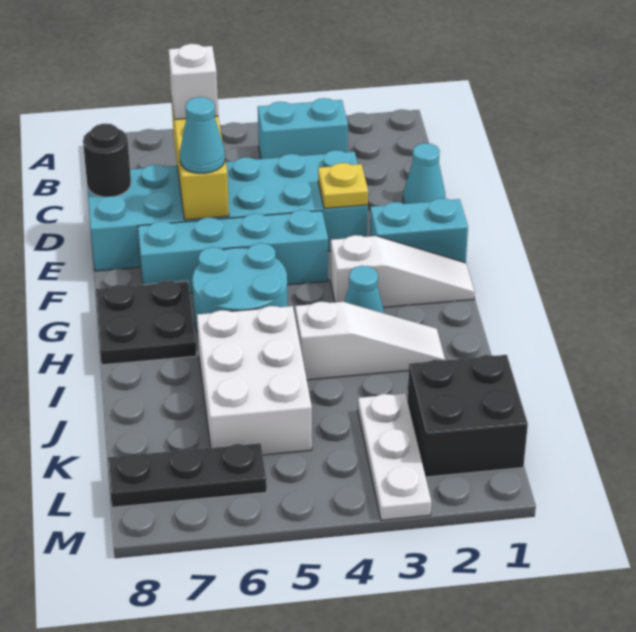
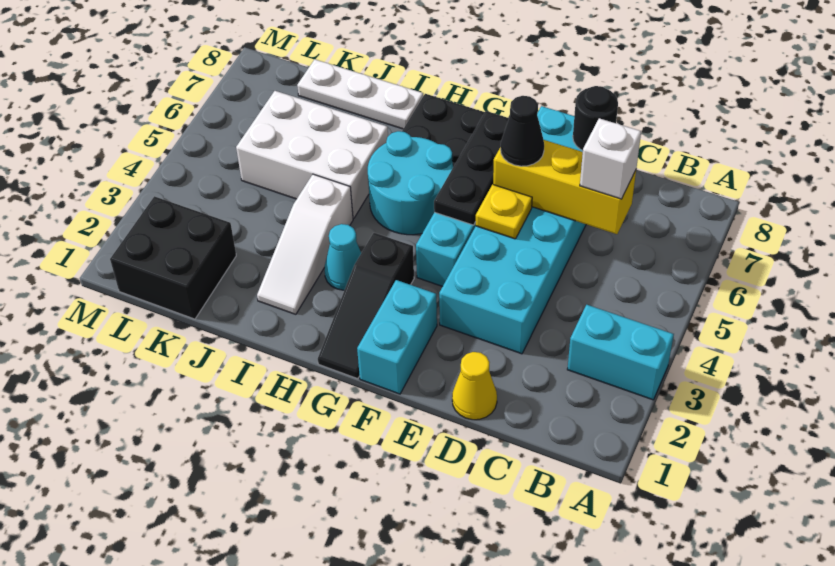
cyan 1x2 brick [258,98,348,159] -> cyan 1x2 brick turned to [567,305,674,400]
cyan 1x1 cone [403,143,445,204] -> yellow 1x1 cone [452,352,497,420]
yellow 1x1 plate [318,163,368,209] -> yellow 1x1 plate moved to [476,184,532,239]
cyan 1x1 cone [180,97,225,173] -> black 1x1 cone [501,96,544,166]
white 1x3 slope [330,235,475,308] -> black 1x3 slope [318,233,414,379]
white 1x3 plate [358,393,431,520] -> white 1x3 plate moved to [297,59,423,129]
black 1x3 plate [108,443,267,507] -> black 1x3 plate moved to [434,111,509,225]

